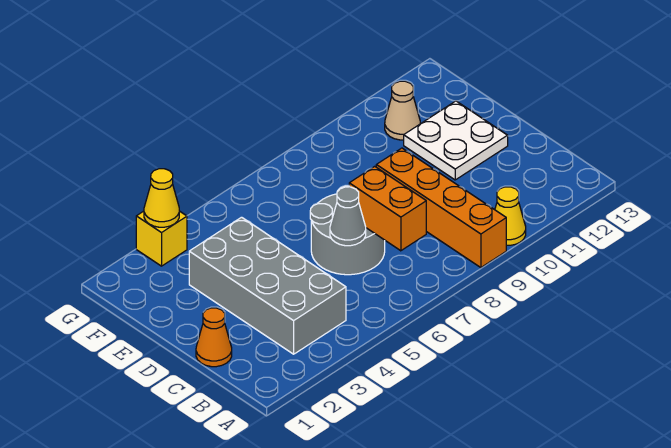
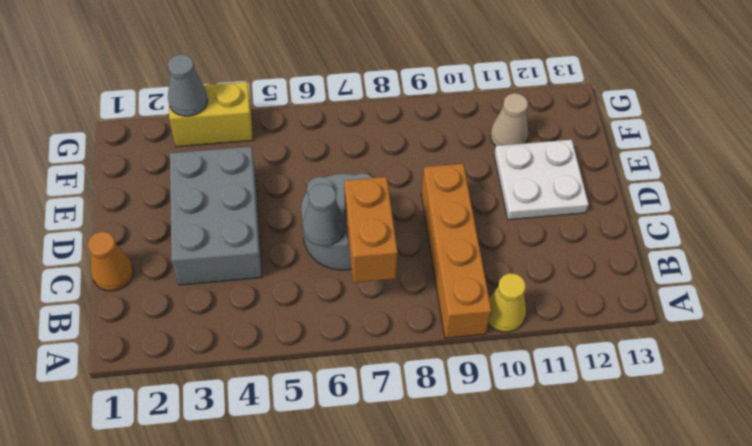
grey 2x4 brick [189,217,346,354] -> grey 2x3 brick [170,147,262,285]
yellow 1x1 brick [136,211,187,266] -> yellow 1x2 brick [169,82,253,147]
yellow 1x1 cone [144,169,179,227] -> grey 1x1 cone [168,54,208,116]

